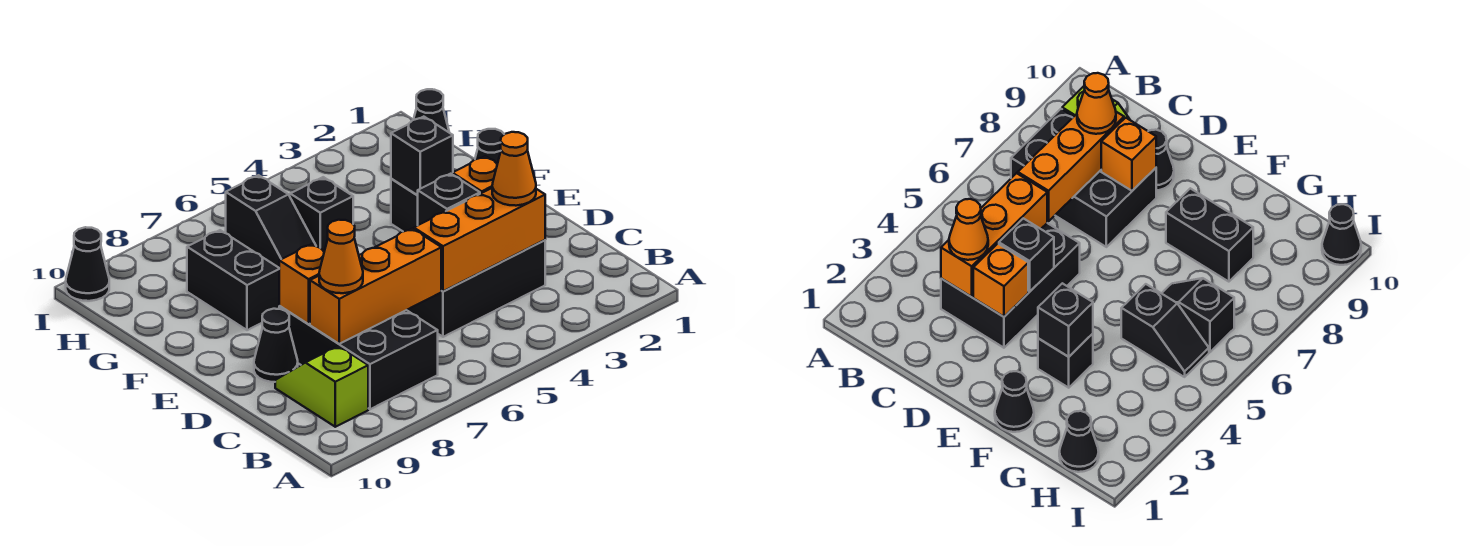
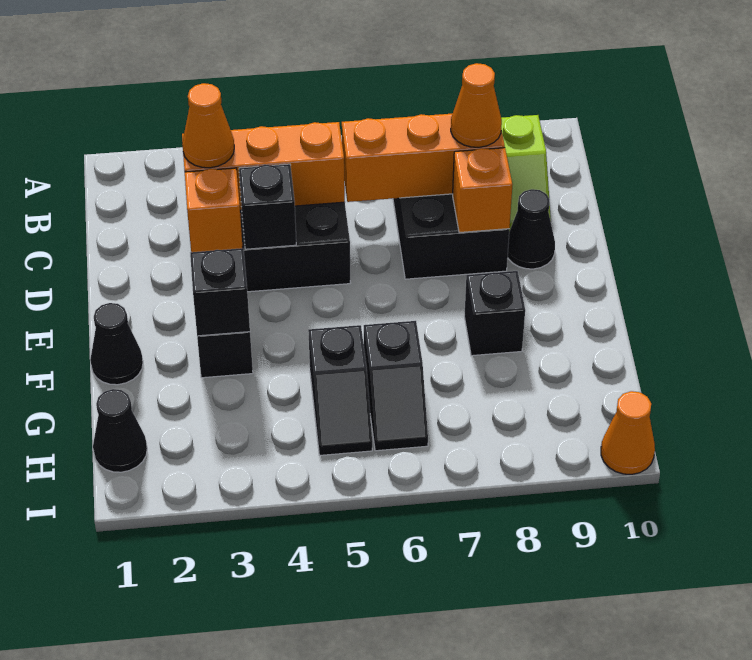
black 1x2 brick [187,230,279,330] -> black 1x1 brick [464,271,525,356]
black 1x2 slope [226,175,316,268] -> black 1x2 slope turned to [364,321,428,451]
black 1x1 cone [66,227,109,301] -> orange 1x1 cone [601,391,655,474]

